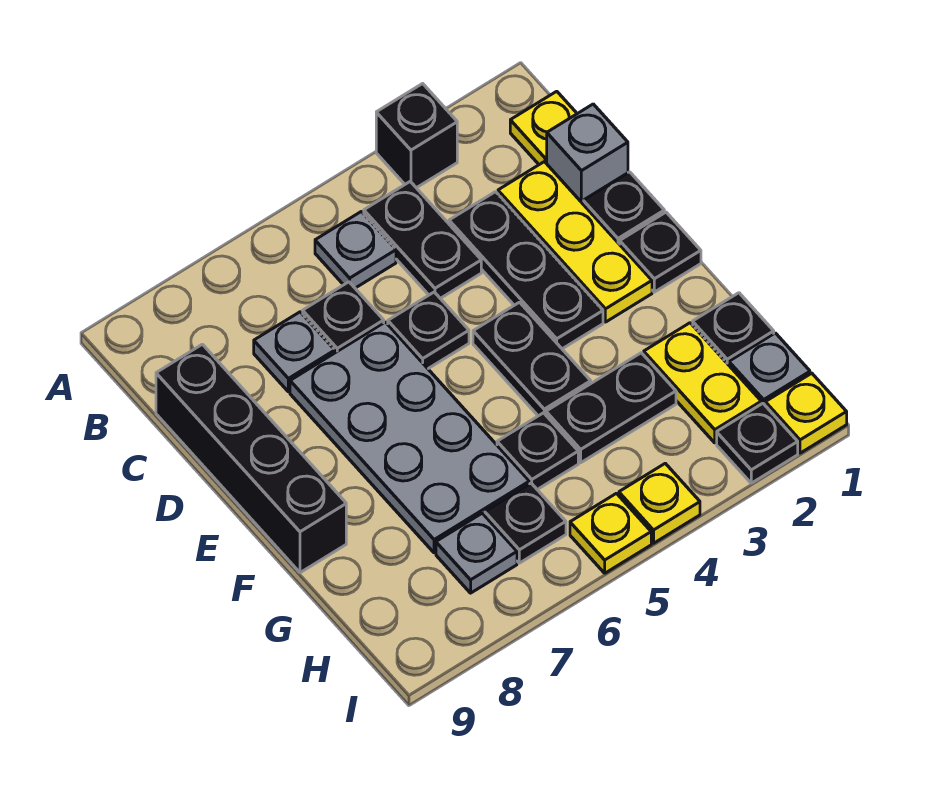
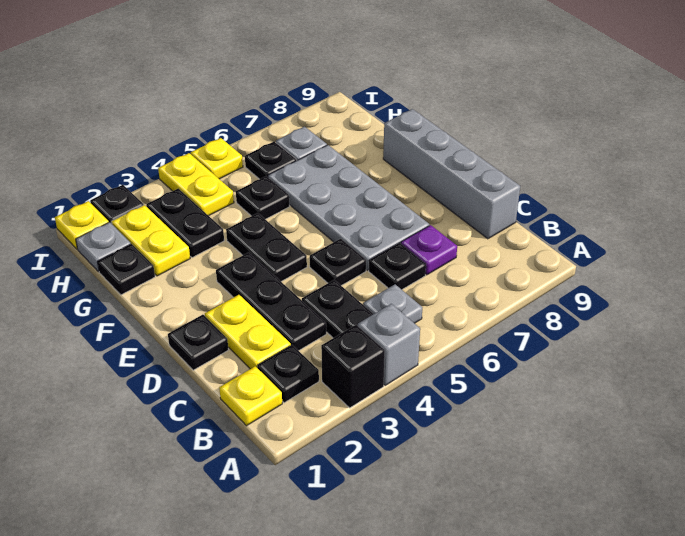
grey 1x1 brick [547,104,628,204] -> grey 1x1 brick moved to [358,304,420,385]
yellow 1x3 plate [498,162,652,322] -> yellow 1x2 plate [205,295,291,369]
grey 1x1 plate [254,312,335,392] -> purple 1x1 plate [401,225,457,275]
black 1x4 brick [156,344,346,573] -> grey 1x4 brick [383,109,520,239]
black 1x1 plate [620,212,701,292] -> black 1x1 plate moved to [257,345,319,403]
black 1x2 plate [546,353,676,463] -> black 1x2 plate turned to [146,188,224,258]
yellow 1x1 plate [619,463,700,543] -> yellow 1x2 plate [158,153,234,216]

